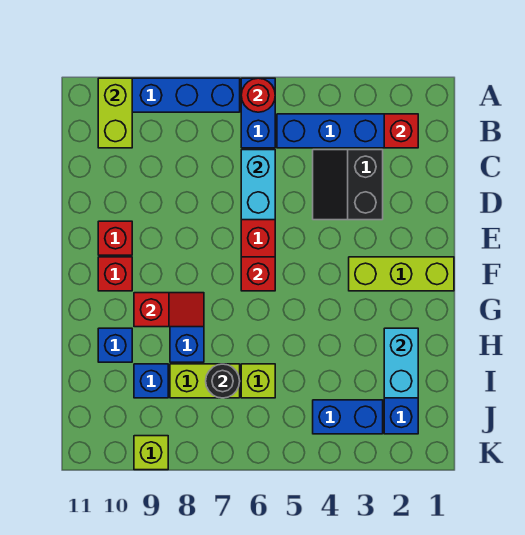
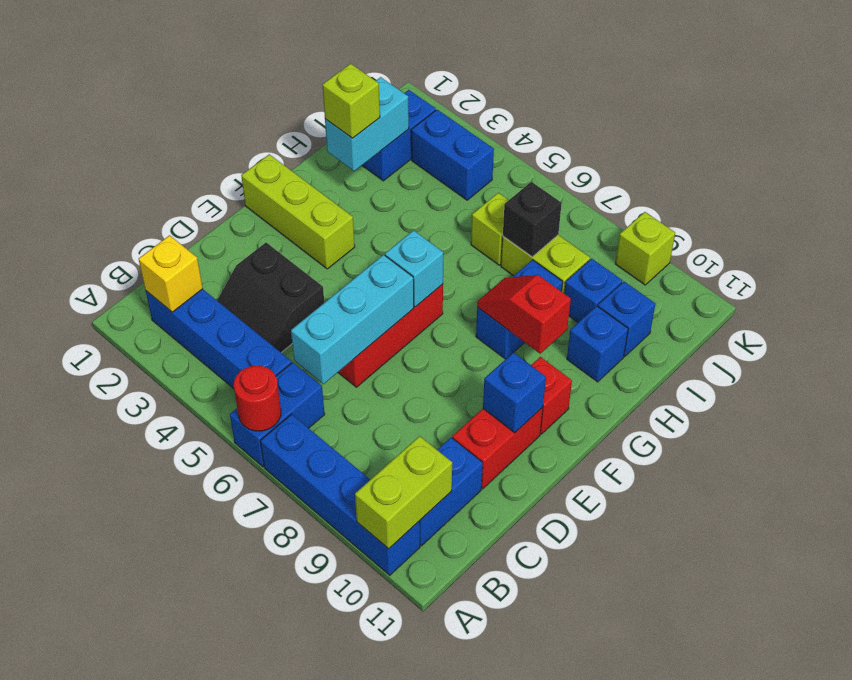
red 1x1 brick [384,114,418,148] -> yellow 1x1 brick [139,235,203,312]
none -> blue 1x2 brick [420,438,483,546]
black 2x2 slope [313,150,383,220] -> black 2x2 slope turned to [217,243,324,353]
cyan 1x2 brick [241,150,275,220] -> cyan 1x3 brick [291,255,414,384]
red 1x1 brick [98,221,132,255] -> red 1x2 brick [452,407,543,489]
none -> blue 1x1 brick [483,352,546,433]
red 1x1 brick [241,257,275,291] -> cyan 1x1 brick [385,230,443,307]
none -> lime 1x1 brick [323,64,380,138]
black 1x1 round brick [206,364,240,398] -> black 1x1 brick [503,182,562,257]
none -> blue 1x1 brick [598,282,655,357]

